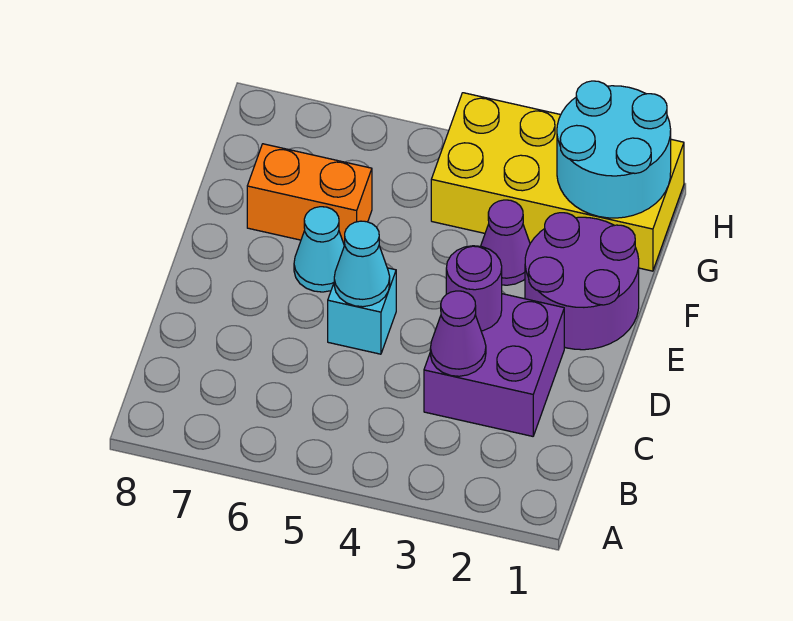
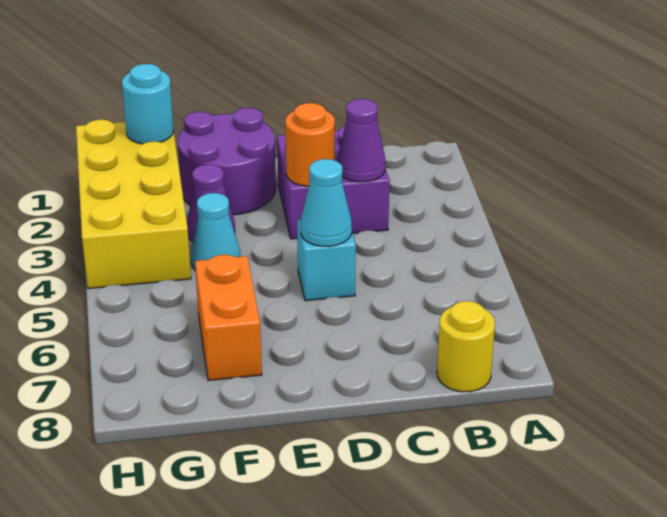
none -> yellow 1x1 round brick [437,301,495,392]
purple 1x1 round brick [446,246,502,331] -> orange 1x1 round brick [285,103,335,186]
cyan 1x1 cone [294,207,344,292] -> cyan 1x1 cone moved to [191,193,240,271]
cyan 2x2 round brick [557,81,671,218] -> cyan 1x1 round brick [122,64,173,144]

